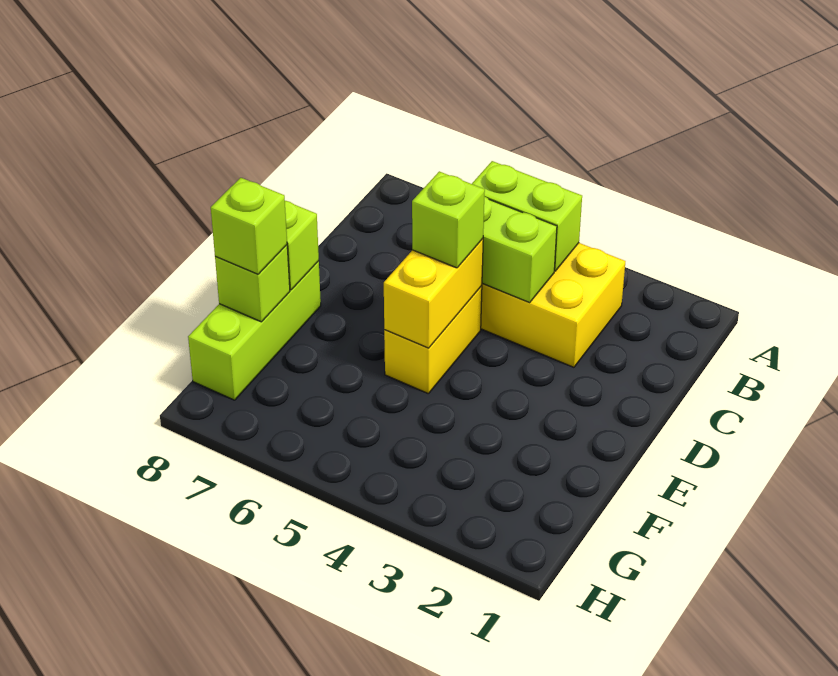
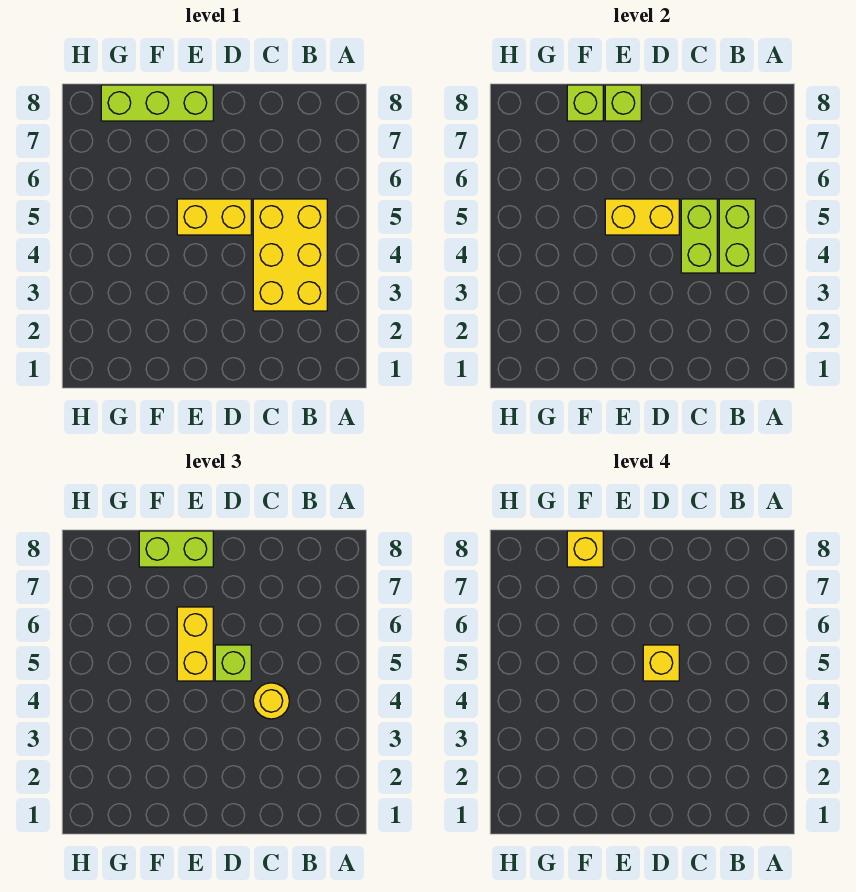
none -> yellow 1x1 round brick [253,683,289,719]
none -> yellow 1x1 brick [643,645,679,681]
none -> yellow 1x2 brick [177,607,213,681]
lime 1x1 brick [211,178,287,274] -> lime 1x2 brick [139,531,213,567]
none -> yellow 1x1 brick [567,531,603,567]

